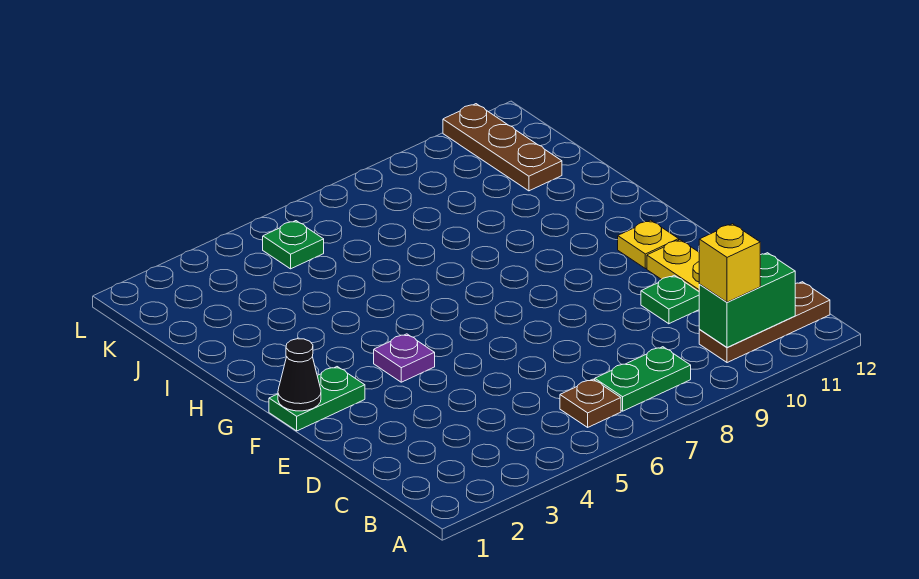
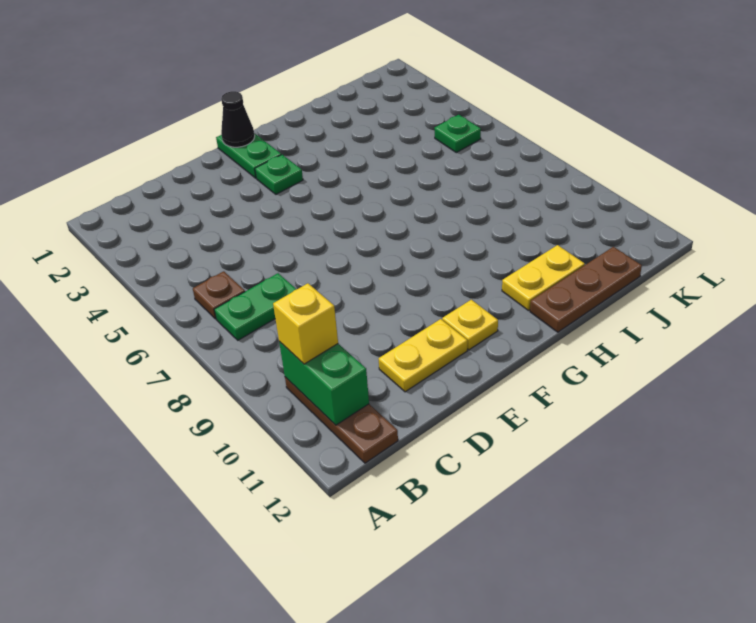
green 1x2 plate [595,347,691,411] -> green 1x2 plate turned to [214,273,297,340]
green 1x1 plate [641,275,699,324] -> green 1x1 plate moved to [255,155,303,194]
purple 1x1 plate [374,334,435,382] -> none
none -> yellow 1x2 plate [502,245,585,311]
brown 1x3 plate [443,104,562,191] -> brown 1x3 plate moved to [530,247,642,332]

